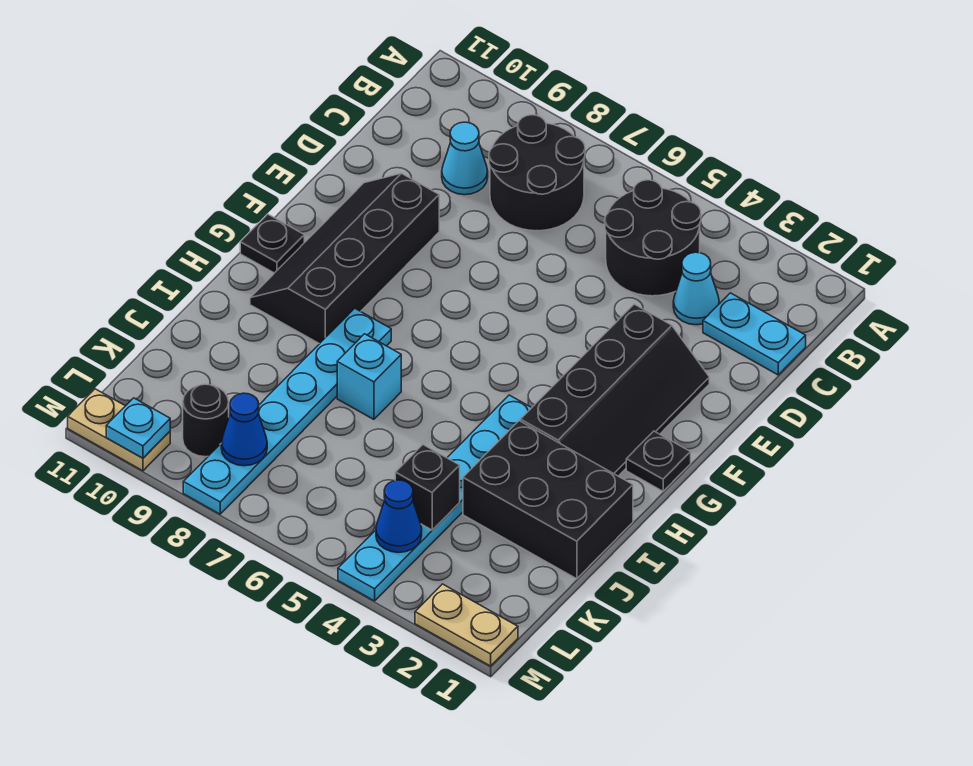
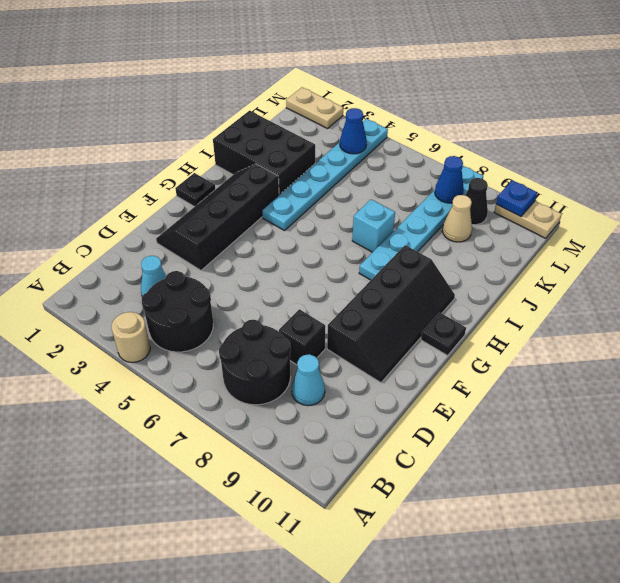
none -> tan 1x1 round brick [112,312,150,362]
cyan 1x2 plate [703,293,806,375] -> none
black 1x1 brick [395,445,460,530] -> black 1x1 brick moved to [279,309,325,365]
none -> tan 1x1 cone [442,195,472,242]
black 1x1 round brick [183,384,229,457] -> black 1x1 cone [465,178,488,225]
cyan 1x1 plate [106,398,170,458] -> blue 1x1 plate [496,180,537,217]

